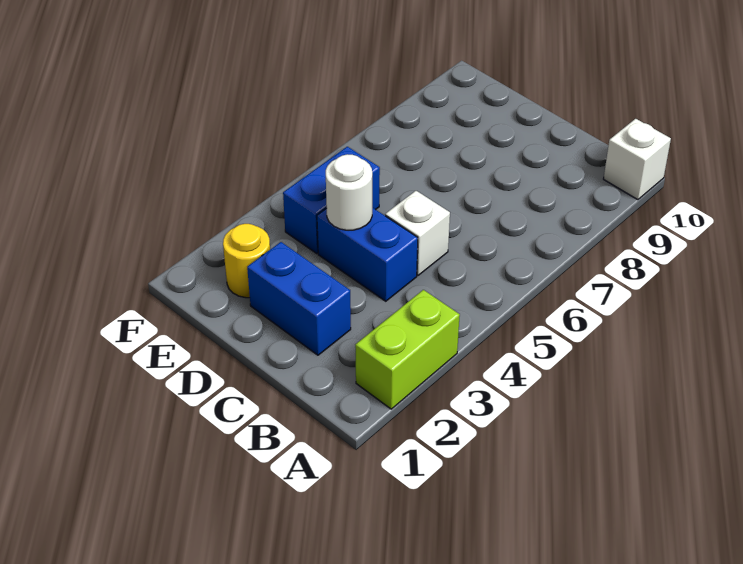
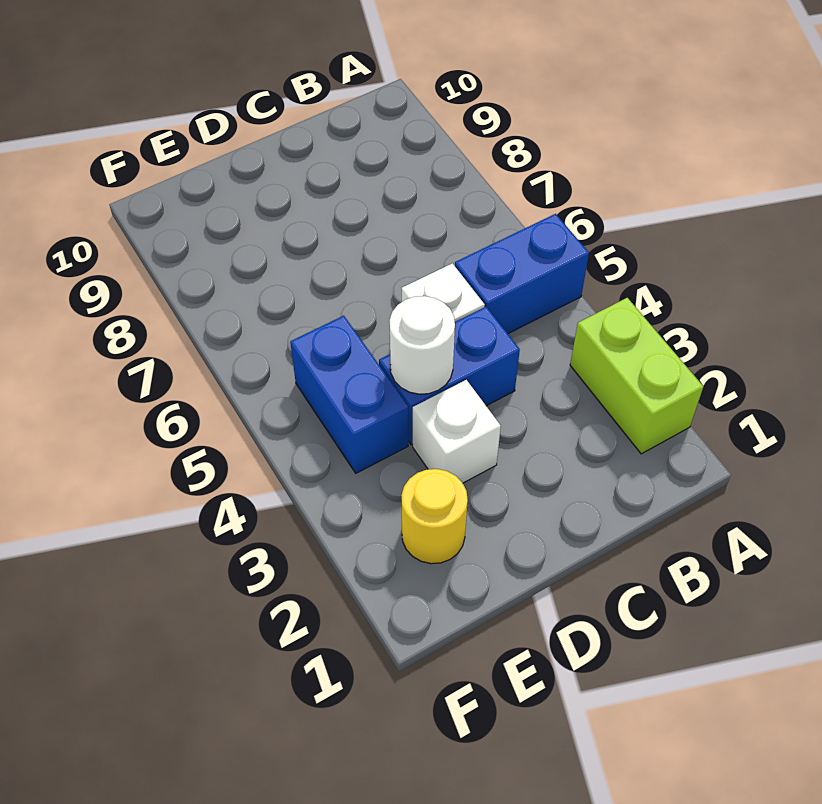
white 1x1 brick [604,119,671,200] -> white 1x1 brick moved to [413,380,501,483]
blue 1x2 brick [247,242,351,355] -> blue 1x2 brick moved to [455,214,589,334]

